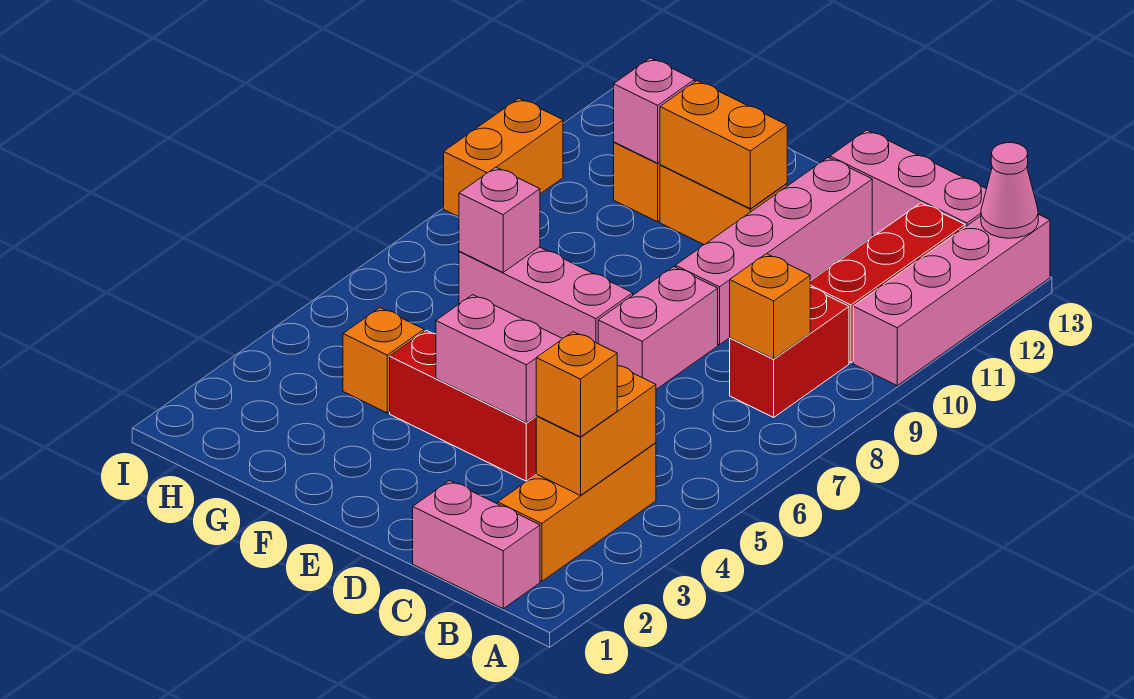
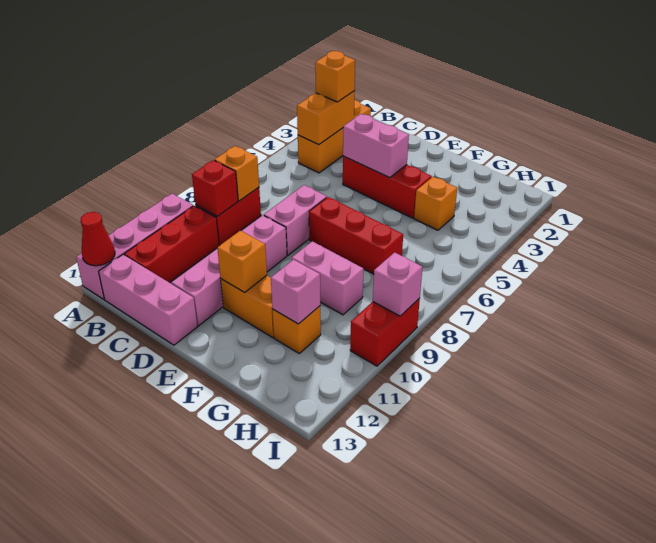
pink 1x1 cone [981,143,1038,238] -> red 1x1 cone [81,212,115,266]
pink 1x2 brick [413,481,540,608] -> pink 1x2 brick moved to [292,241,364,315]
none -> red 1x1 brick [192,160,238,216]
pink 1x3 brick [459,247,633,343] -> red 1x3 brick [309,197,403,274]
orange 1x2 brick [660,81,787,209] -> orange 1x1 brick [217,231,267,292]
pink 1x1 brick [459,167,540,272] -> pink 1x1 brick moved to [373,252,423,316]
orange 1x2 brick [444,98,563,217] -> red 1x2 brick [350,298,420,366]

